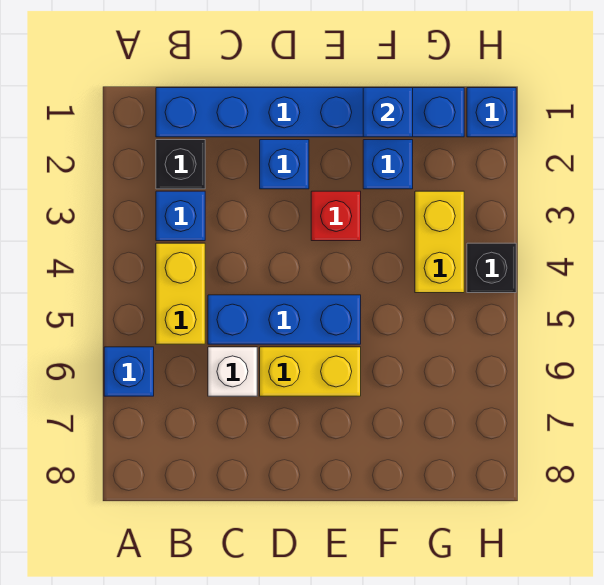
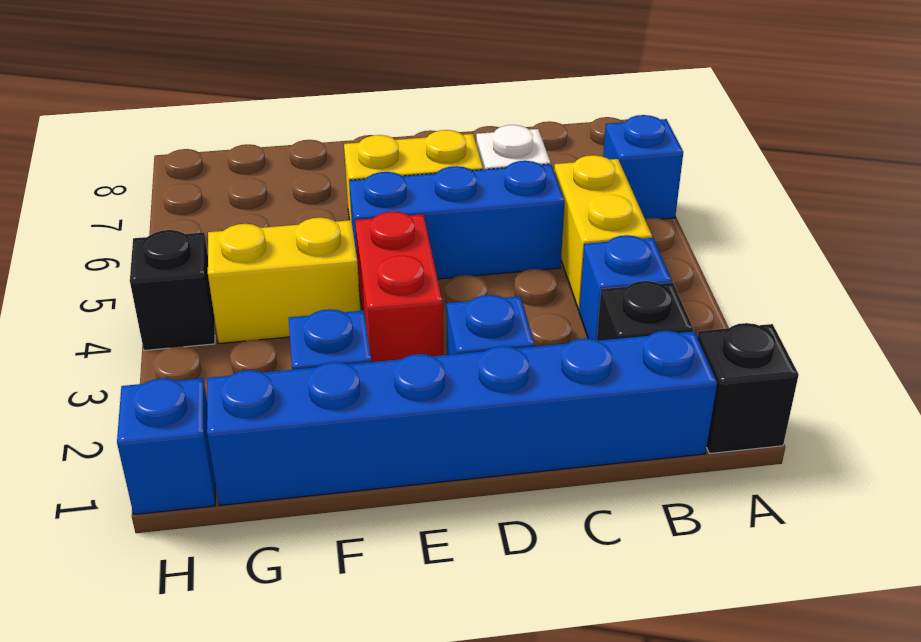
none -> black 1x1 brick [697,323,799,454]
red 1x1 brick [311,191,361,241] -> red 1x2 brick [355,211,443,362]
blue 1x1 brick [363,88,413,137] -> none
yellow 1x2 brick [415,191,464,293] -> yellow 1x2 brick turned to [208,217,360,344]

